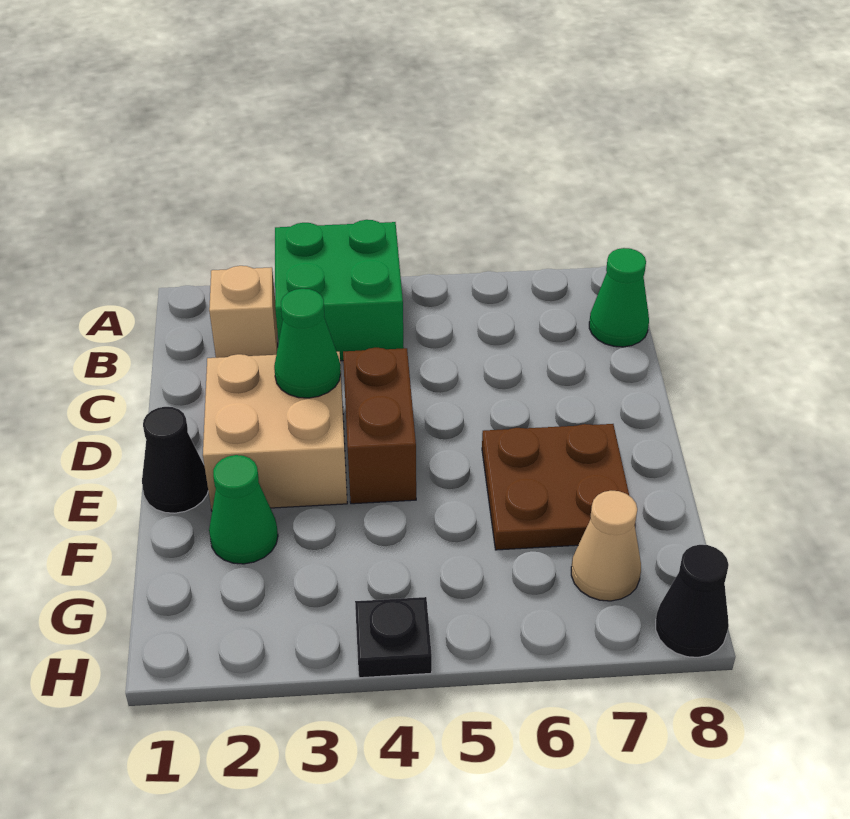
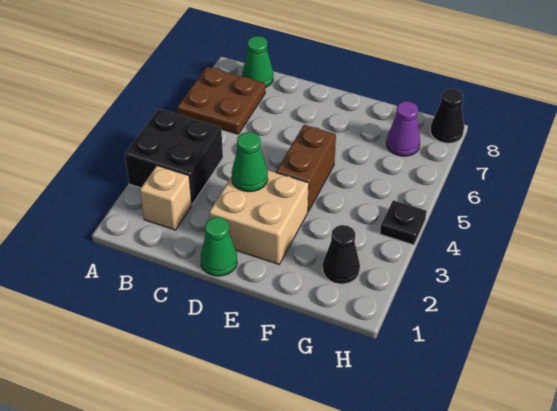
green 2x2 brick [275,220,404,361] -> black 2x2 brick [125,109,223,204]
brown 1x2 brick [343,348,416,504] -> brown 1x2 brick turned to [276,125,336,211]
black 1x1 cone [142,407,208,513] -> black 1x1 cone moved to [323,225,360,284]
brown 2x2 plate [482,424,636,550] -> brown 2x2 plate moved to [177,67,265,134]
green 1x1 cone [209,455,278,564] -> green 1x1 cone moved to [201,217,237,276]
tan 1x1 cone [571,491,641,601] -> purple 1x1 cone [386,101,420,156]

